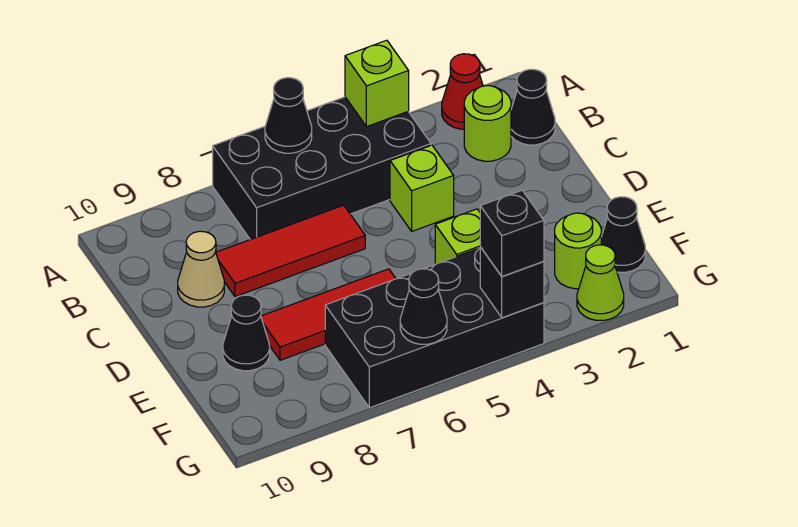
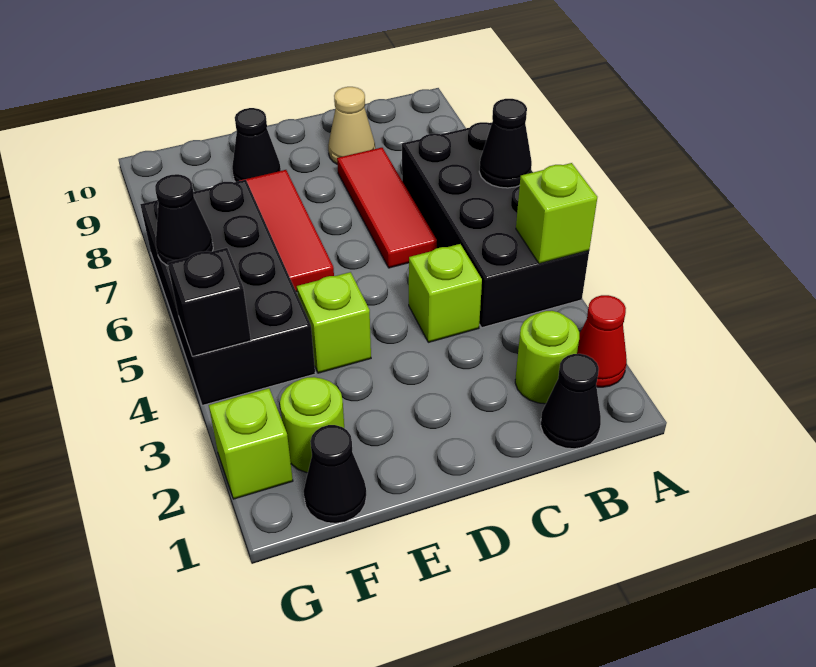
lime 1x1 cone [577,245,624,320] -> lime 1x1 brick [209,388,293,499]
black 1x1 brick [480,190,544,276] -> none

